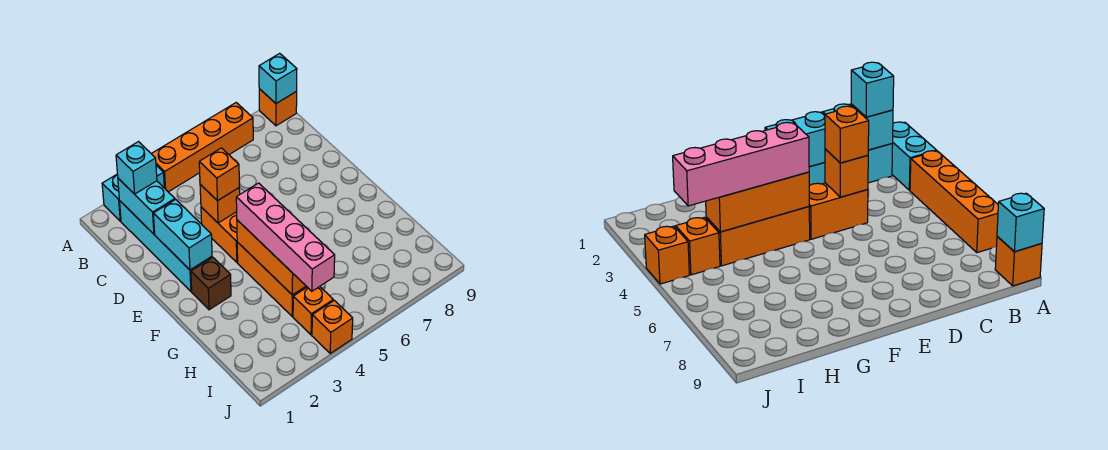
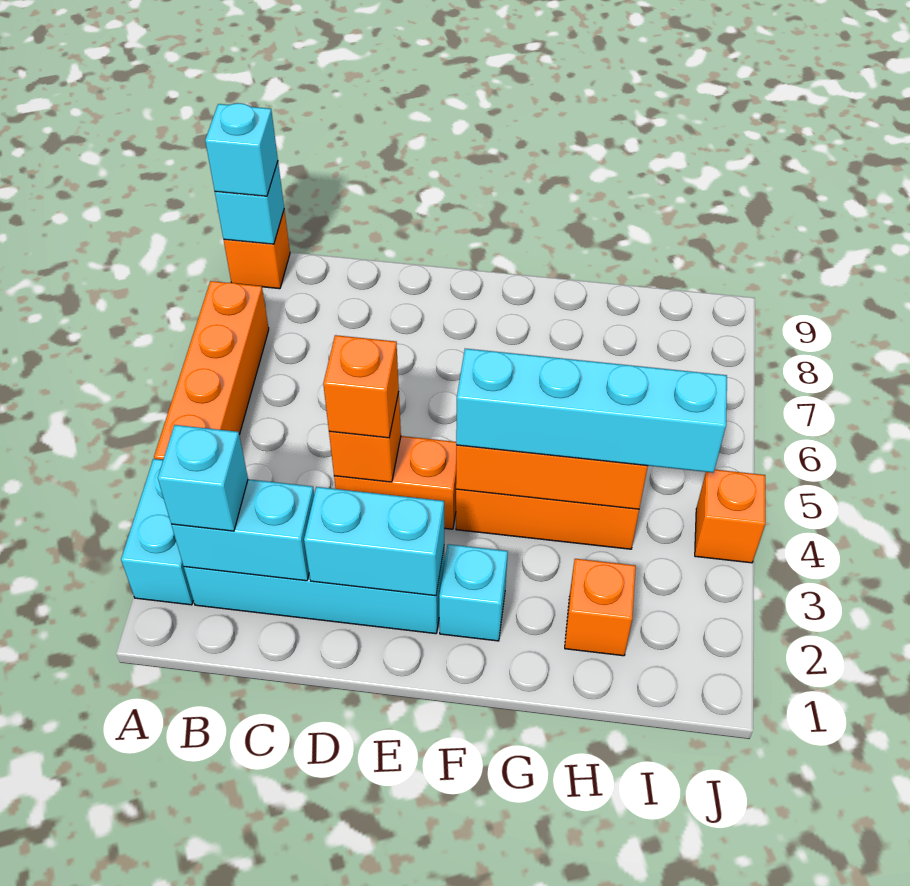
none -> cyan 1x1 brick [205,103,278,196]
brown 1x1 brick [191,257,231,310] -> cyan 1x1 brick [439,544,508,641]
pink 1x4 brick [236,183,335,291] -> cyan 1x4 brick [456,349,727,473]
orange 1x1 brick [293,287,333,335] -> orange 1x1 brick moved to [565,559,636,656]

